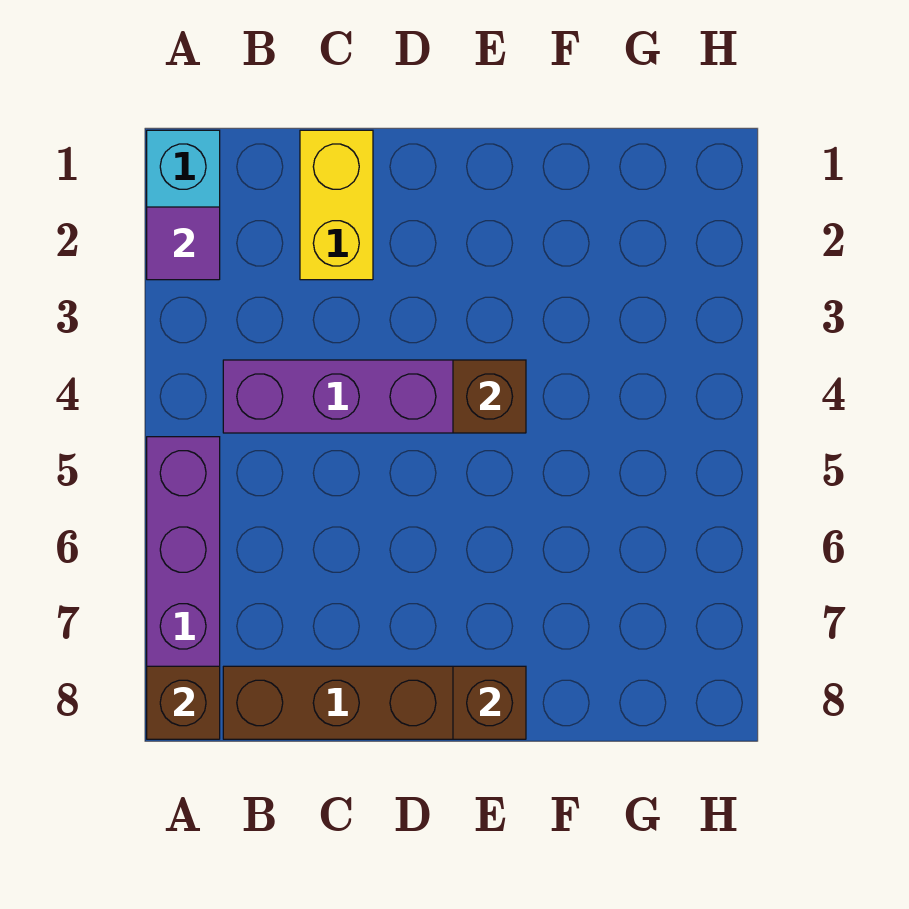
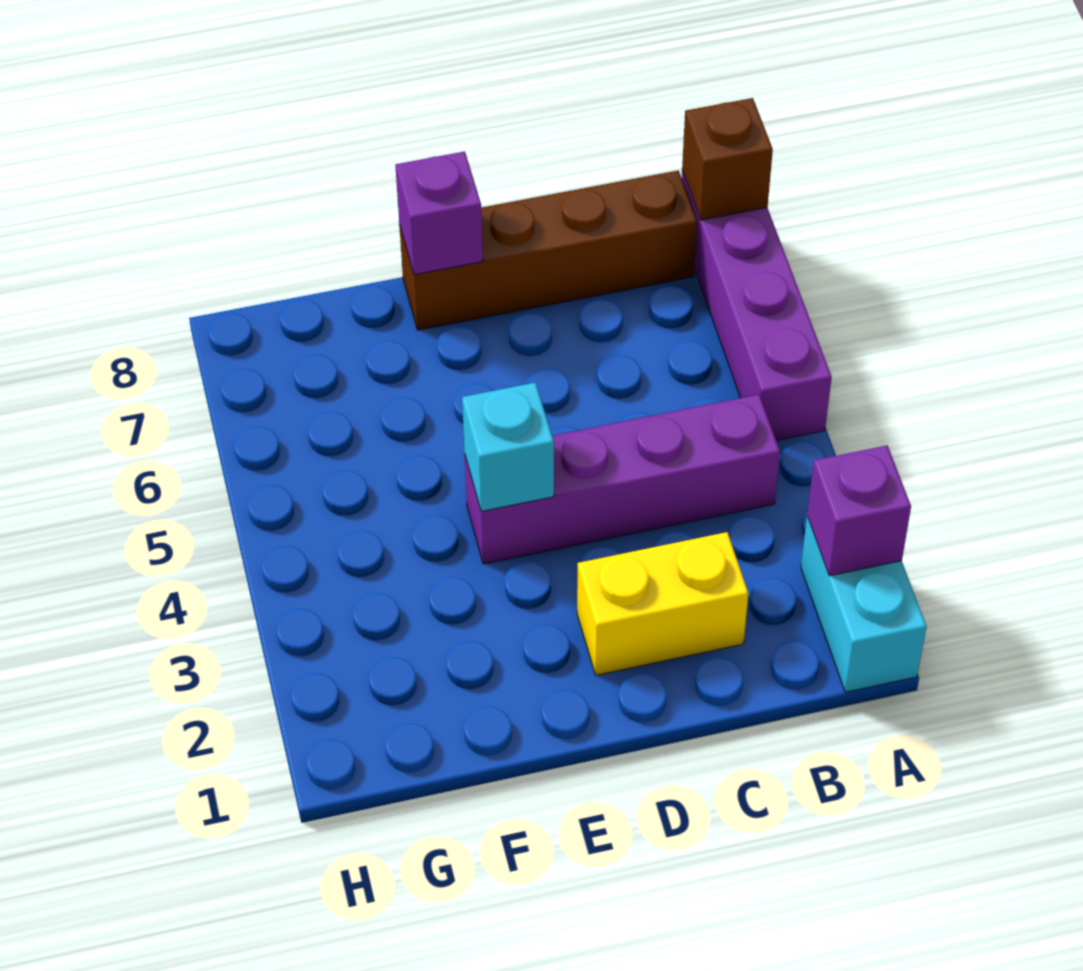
purple 1x1 tile [147,207,220,280] -> purple 1x1 brick [807,445,911,576]
yellow 1x2 brick [300,130,373,280] -> yellow 1x2 brick turned to [577,532,748,675]
brown 1x1 brick [453,360,526,433] -> cyan 1x1 brick [462,383,554,511]
brown 1x1 brick [453,666,526,739] -> purple 1x1 brick [395,151,483,275]

